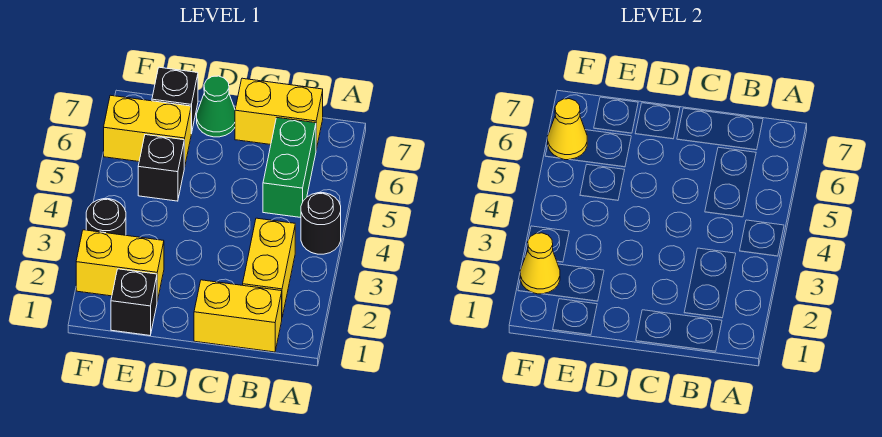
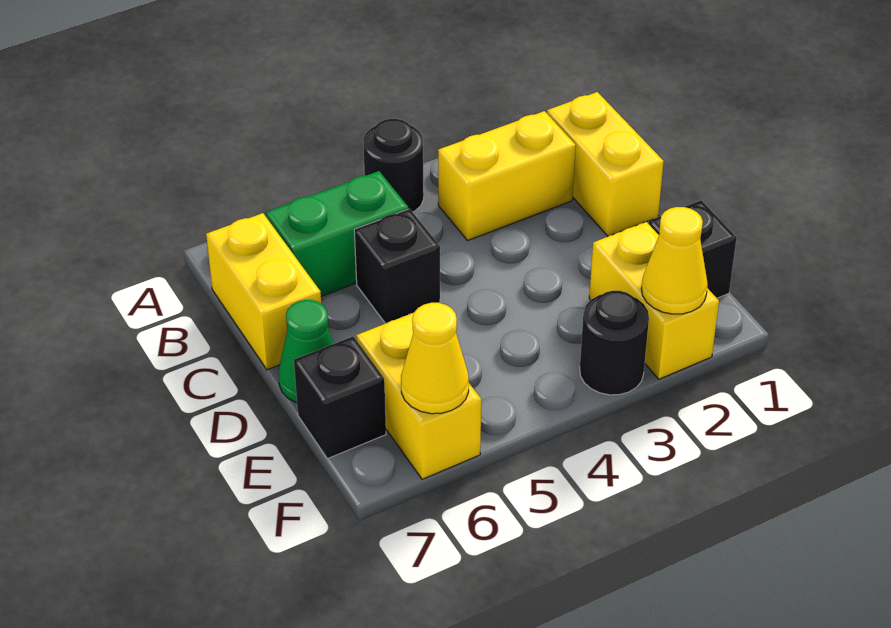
black 1x1 brick [138,135,184,201] -> black 1x1 brick moved to [354,209,440,324]

